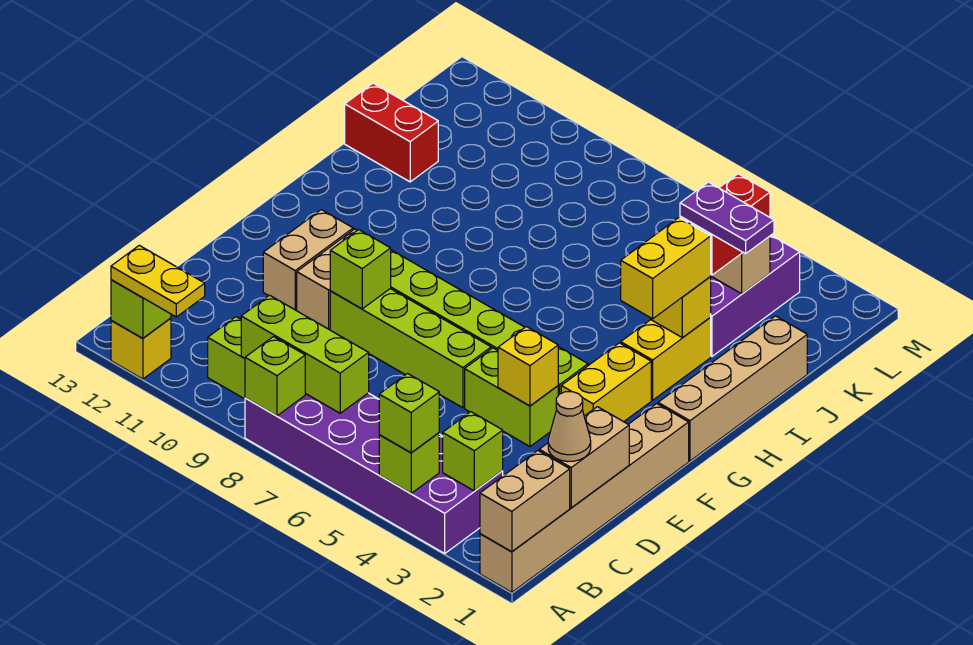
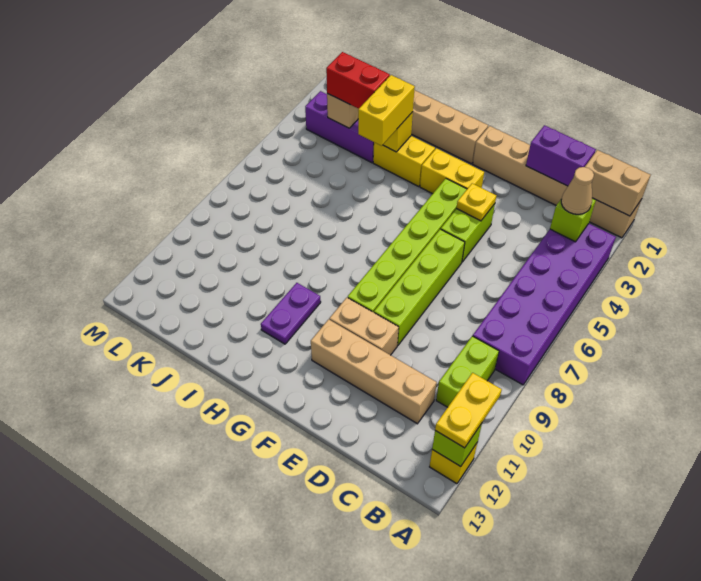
lime 1x1 brick [379,433,439,493] -> none
lime 1x1 brick [379,373,439,453] -> none
lime 1x1 brick [245,337,305,416] -> none
lime 1x3 brick [241,295,369,413] -> none
tan 1x2 brick [539,407,629,508] -> purple 1x2 brick [526,125,596,186]
tan 1x1 cone [548,392,591,462] -> tan 1x1 cone moved to [561,167,594,214]
yellow 1x1 brick [498,327,558,406] -> yellow 1x1 plate [457,183,496,221]
lime 1x1 brick [330,230,391,309] -> none
tan 1x2 brick [263,210,353,310] -> tan 1x4 brick [311,319,437,424]
yellow 1x2 brick [621,218,711,319] -> yellow 1x2 brick turned to [358,75,415,146]
purple 1x2 plate [680,182,774,254] -> purple 1x2 plate moved to [261,283,321,344]
red 1x2 brick [345,83,438,182] -> none

